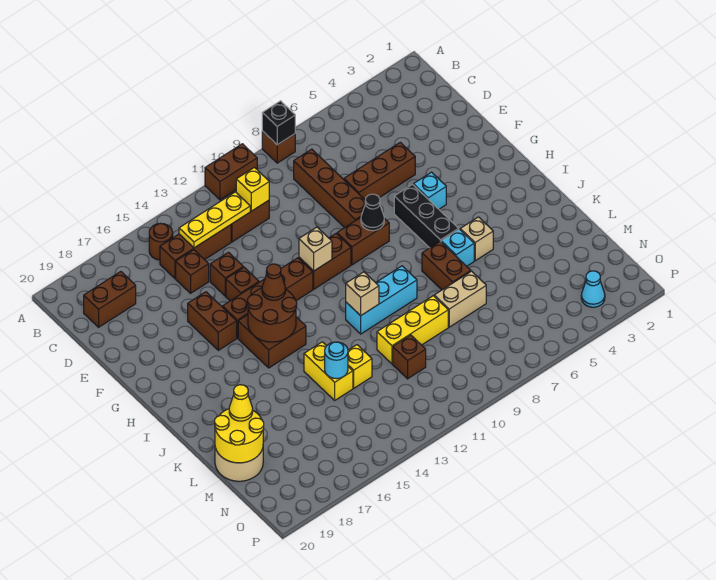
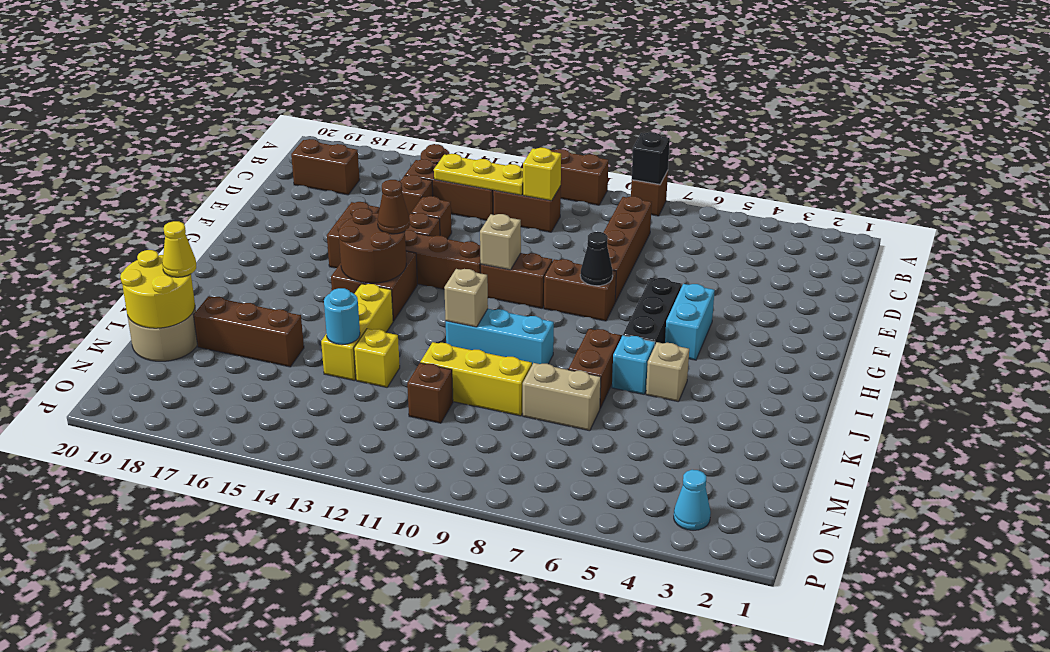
brown 1x3 brick [344,142,415,200] -> brown 1x3 brick moved to [194,296,304,367]
cyan 1x1 brick [413,172,446,209] -> cyan 1x2 brick [665,284,715,360]
yellow 1x2 brick [304,342,353,400] -> yellow 1x3 brick [321,284,393,381]

